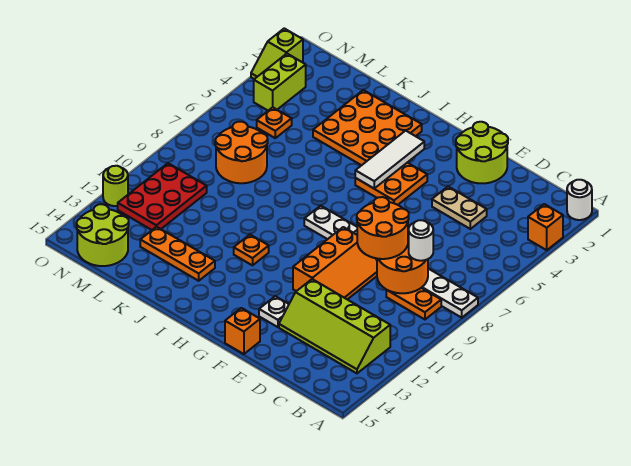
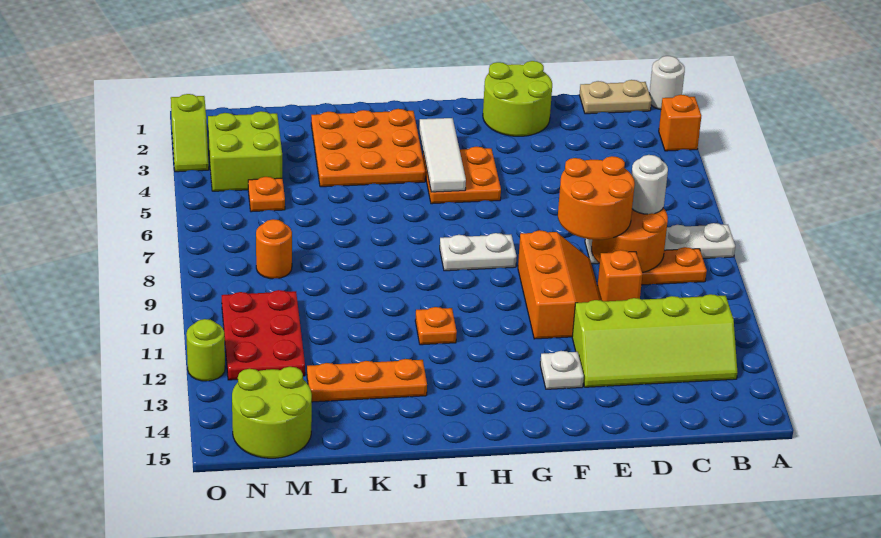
tan 1x2 plate [432,187,487,229] -> tan 1x2 plate moved to [579,80,651,114]
orange 1x1 brick [225,308,260,354] -> orange 1x1 brick moved to [597,250,643,301]
orange 2x2 round brick [215,122,268,183] -> orange 1x1 round brick [256,219,292,279]
lime 1x2 brick [254,54,306,111] -> lime 2x2 brick [208,111,282,191]

